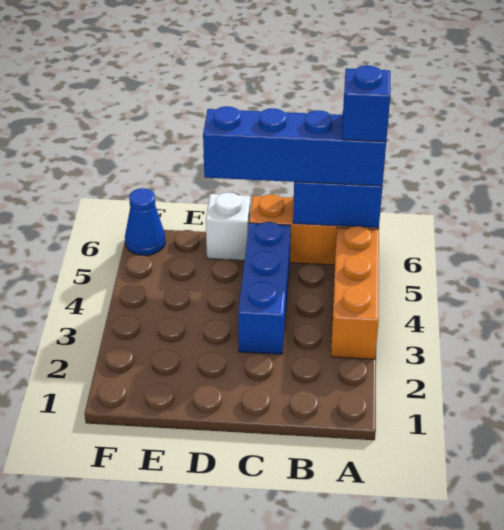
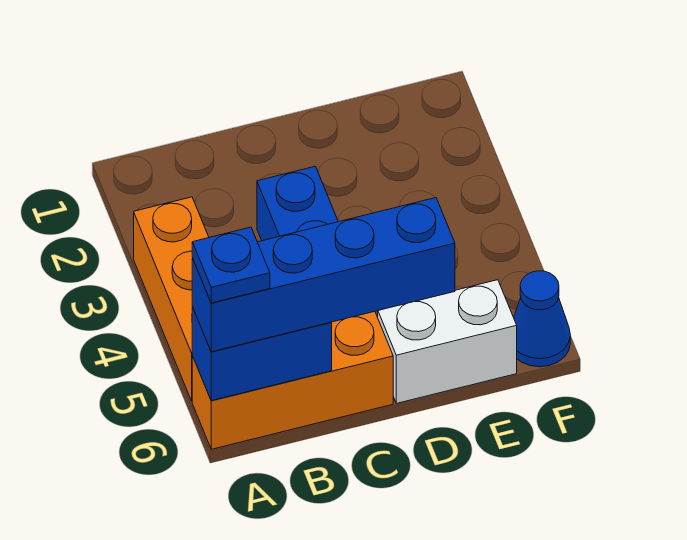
blue 1x1 brick [342,65,390,142] -> blue 1x1 plate [192,227,270,303]
white 1x1 brick [206,192,250,261] -> white 1x2 brick [378,280,517,403]

